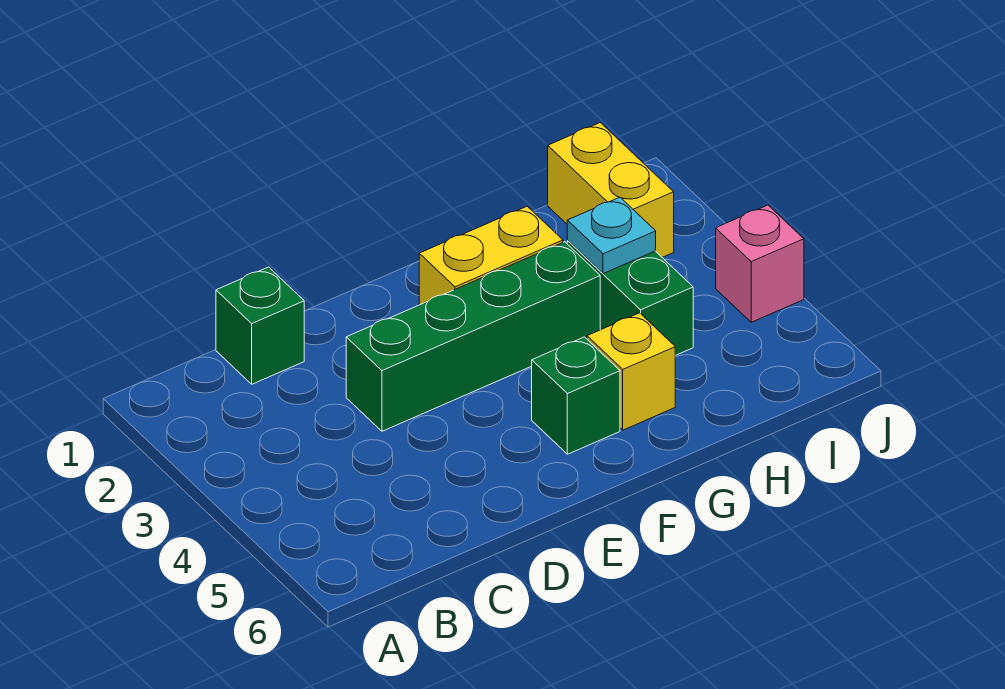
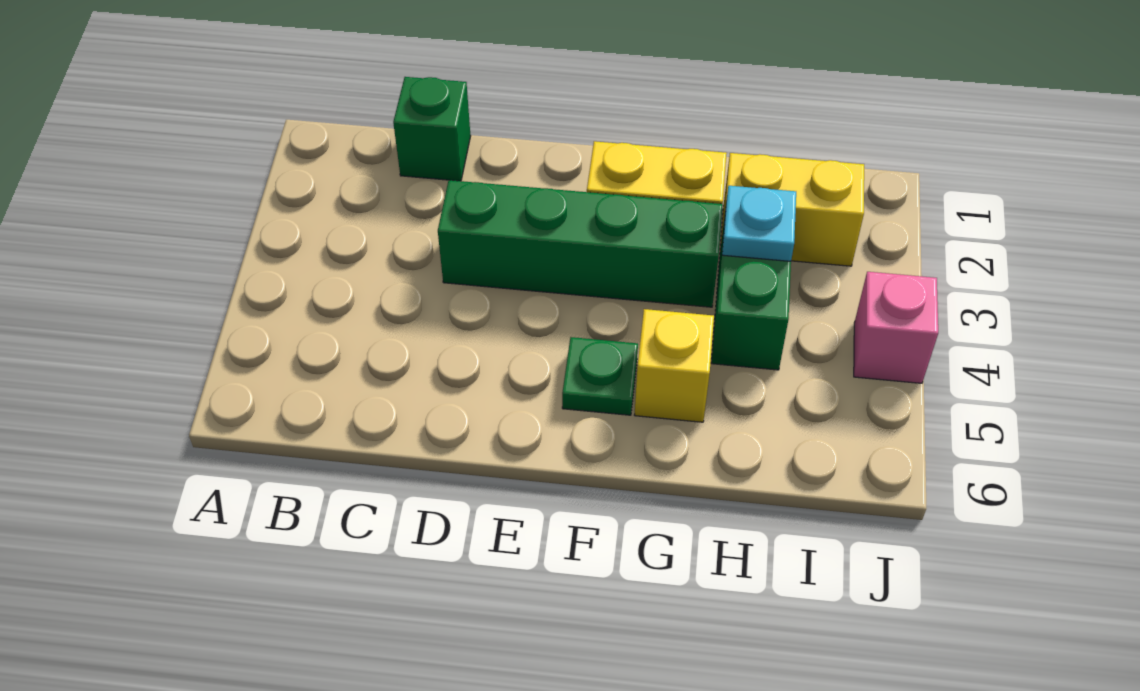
green 1x1 brick [532,337,620,454] -> green 1x1 plate [562,337,638,415]
yellow 1x2 brick [548,123,674,258] -> yellow 1x2 brick turned to [720,153,864,266]

